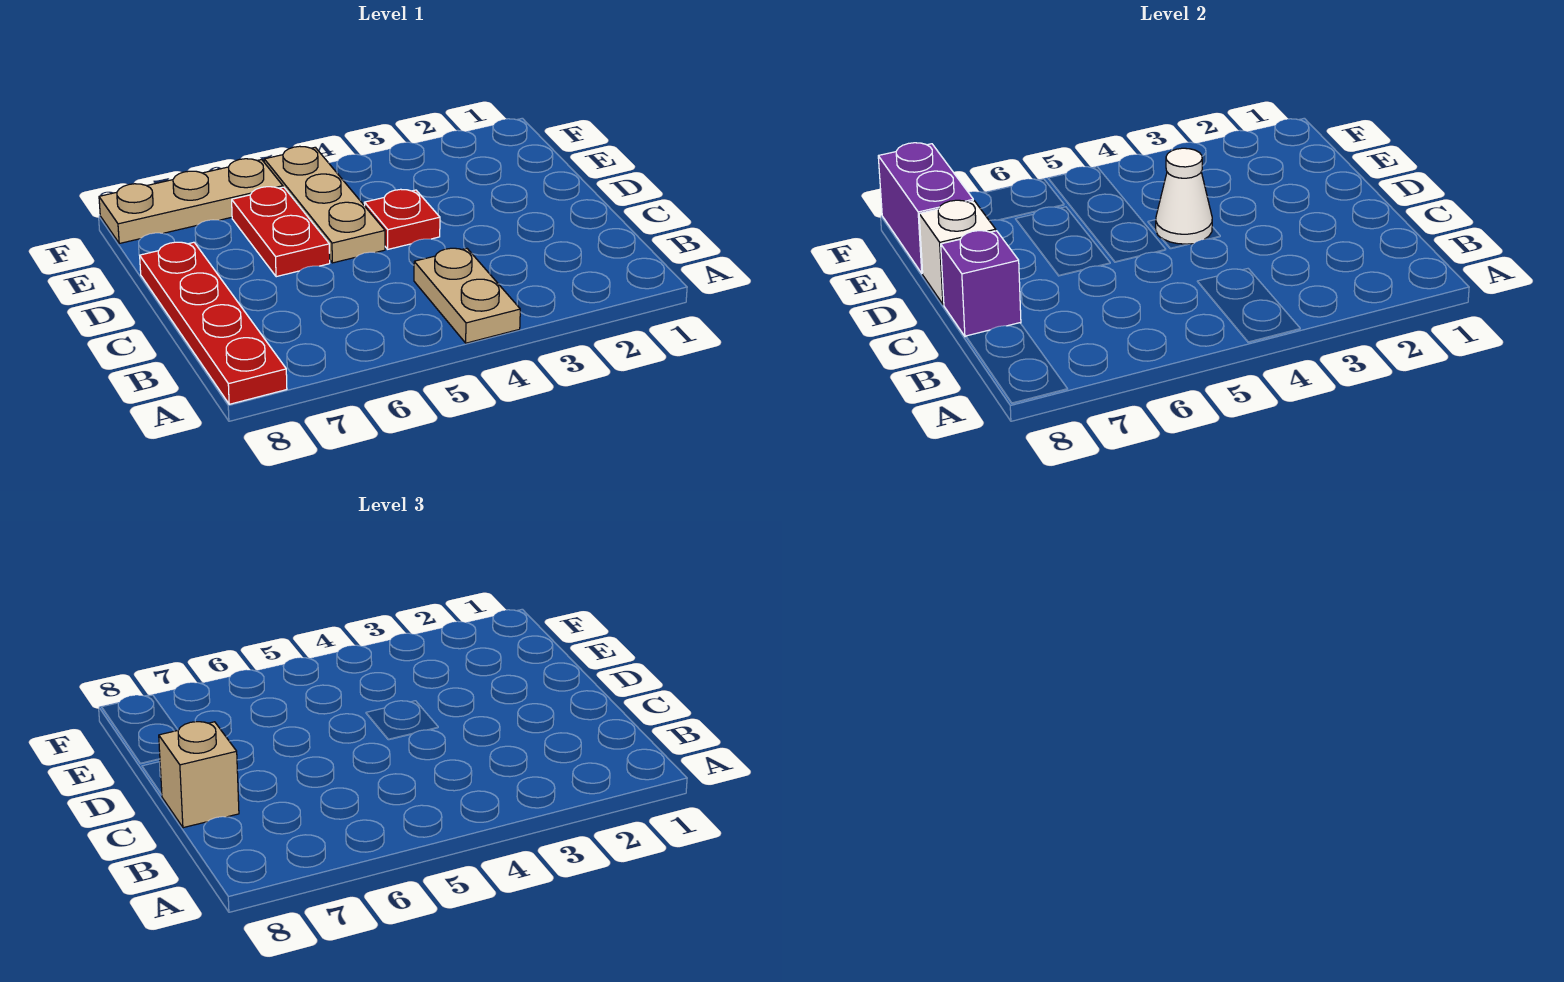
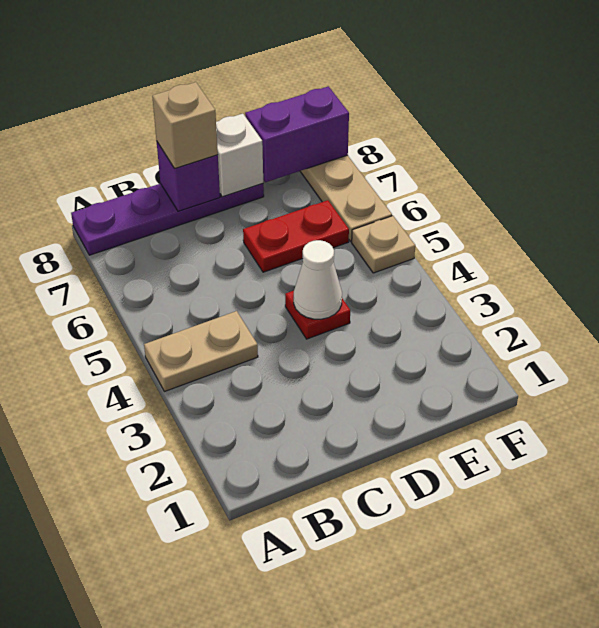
red 1x4 plate [140,242,287,404] -> purple 1x4 plate [71,183,264,255]
tan 1x3 plate [264,146,385,263] -> tan 1x1 plate [352,216,415,273]

